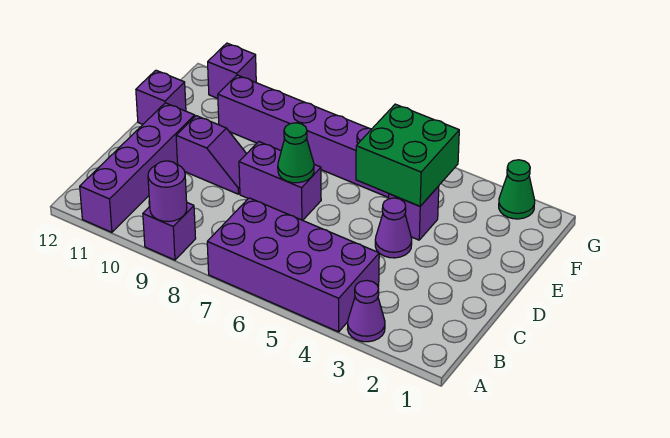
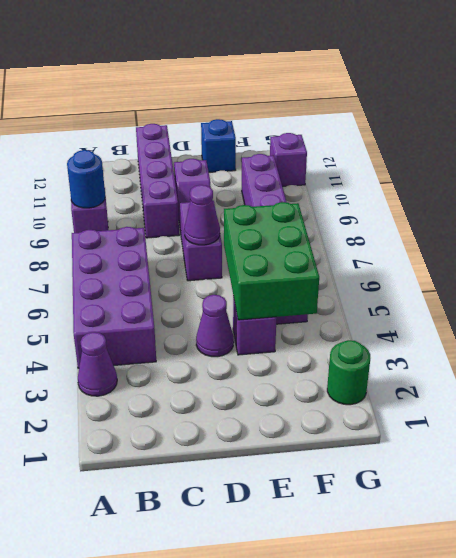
purple 1x1 round brick [148,161,187,222] -> blue 1x1 round brick [67,150,105,208]
purple 1x4 brick [80,103,195,232] -> purple 1x4 brick turned to [136,124,179,238]
green 1x1 cone [278,123,314,183] -> purple 1x1 cone [184,185,220,245]
green 2x2 brick [356,104,459,206] -> green 2x3 brick [224,202,319,320]
purple 1x1 brick [136,70,186,124] -> blue 1x1 brick [201,119,236,172]
green 1x1 cone [499,160,535,219] -> green 1x1 round brick [327,340,370,405]

